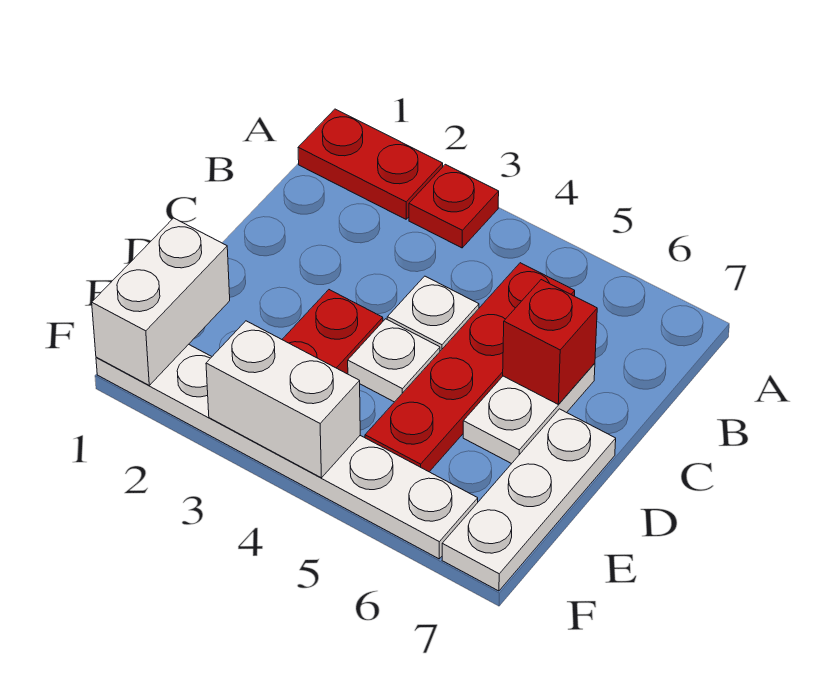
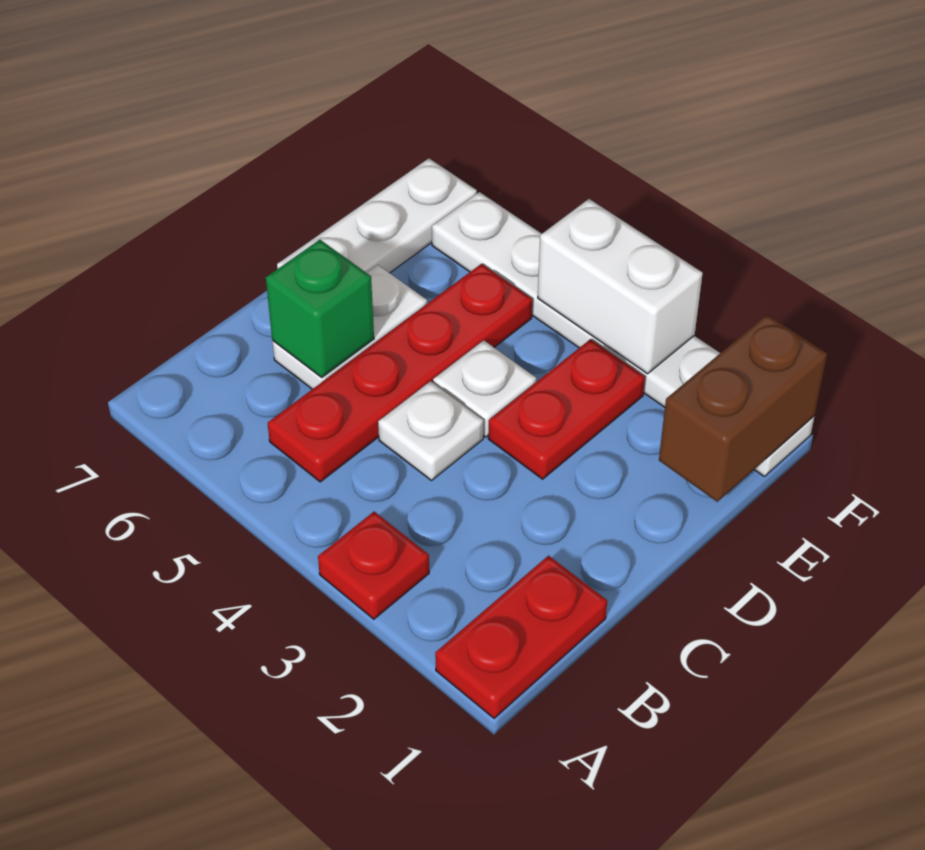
red 1x2 plate [298,109,443,219] -> red 1x2 plate turned to [435,556,607,718]
red 1x1 brick [503,280,597,405] -> green 1x1 brick [266,240,374,377]
white 1x2 brick [92,218,230,385] -> brown 1x2 brick [659,315,827,502]

